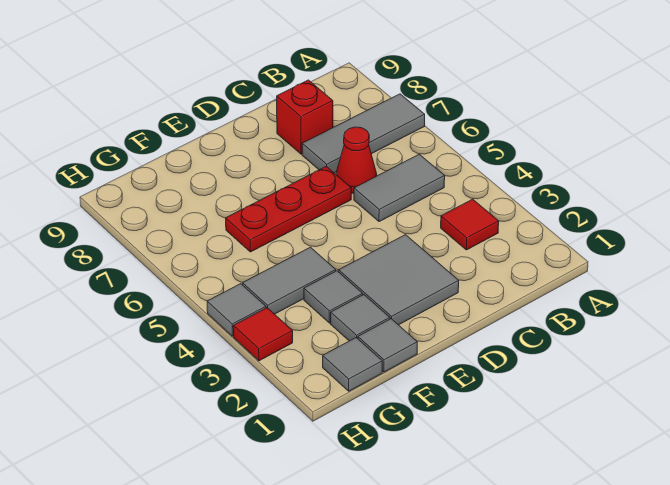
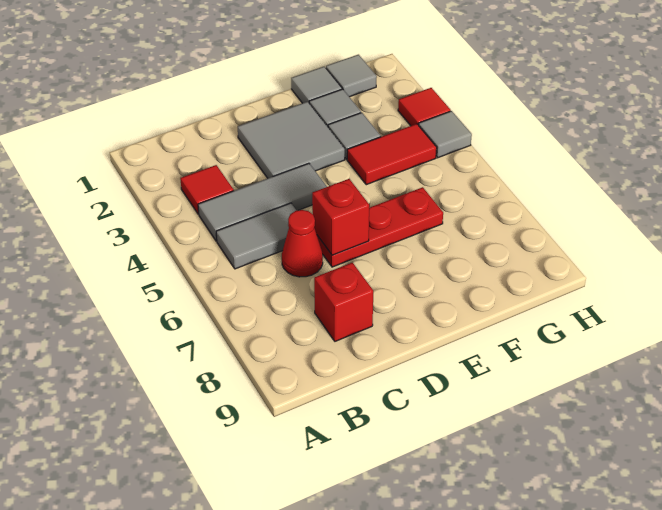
grey 1x3 tile [302,94,425,173] -> grey 1x3 tile moved to [198,163,327,241]
none -> red 1x1 brick [312,179,369,255]
grey 1x2 tile [243,247,336,314] -> red 1x2 tile [347,124,437,185]

